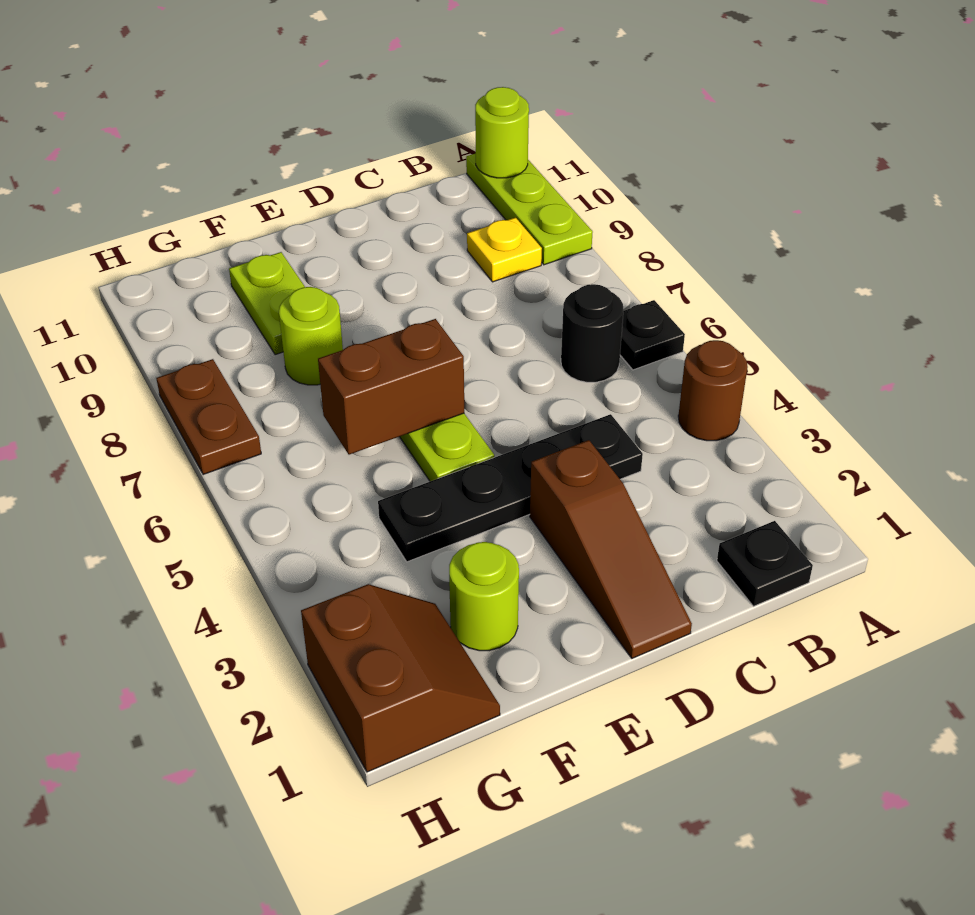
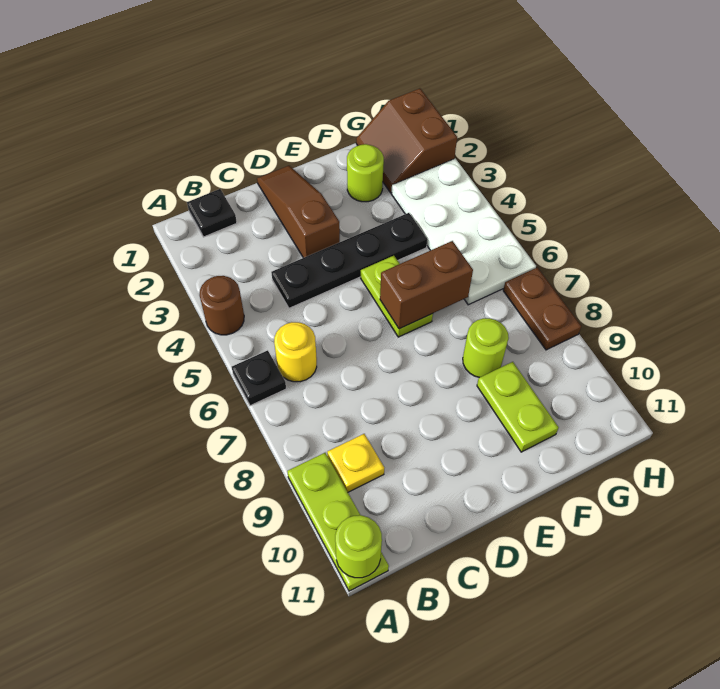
black 1x1 round brick [561,284,623,382] -> yellow 1x1 round brick [274,322,317,382]
none -> white 2x4 plate [391,158,536,305]

